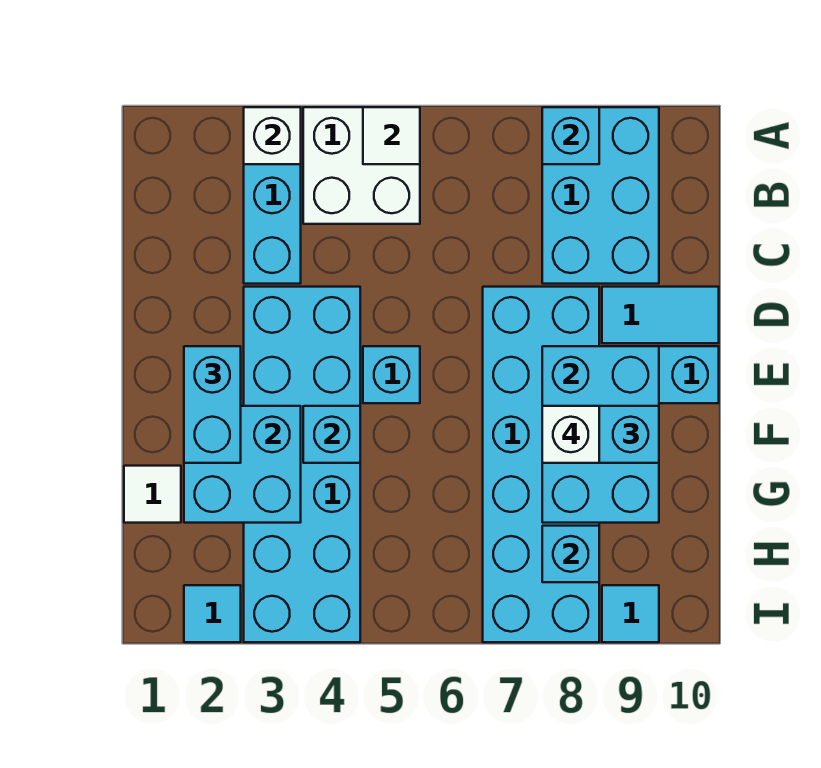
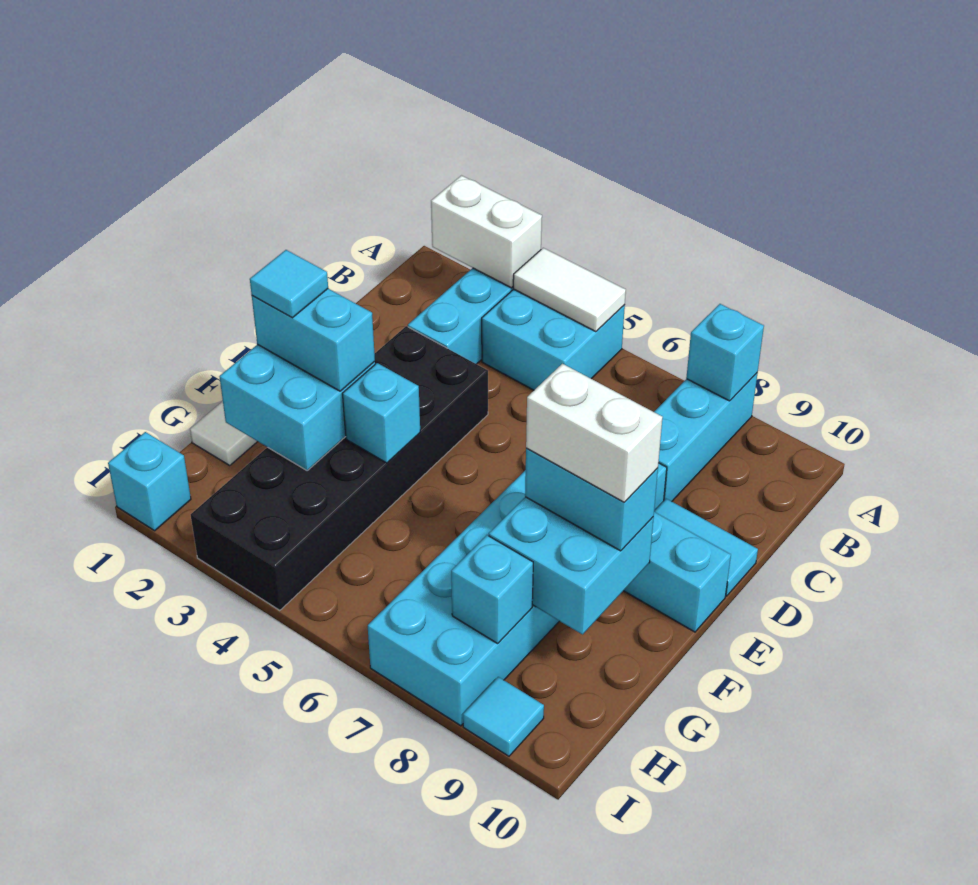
white 1x1 brick [244,107,301,164] -> white 1x2 brick [431,176,542,288]
white 2x2 brick [303,107,420,224] -> cyan 2x2 brick [482,289,625,390]
white 1x1 tile [363,107,420,164] -> white 1x2 tile [513,248,626,332]
cyan 2x3 brick [542,107,659,284] -> cyan 1x3 brick [654,373,758,501]
cyan 2x6 brick [244,287,360,642] -> black 2x6 brick [191,326,488,610]
cyan 1x2 brick [184,346,241,463] -> cyan 1x2 brick turned to [252,289,375,391]
cyan 1x1 brick [363,346,420,403] -> cyan 1x1 brick moved to [108,432,191,531]
cyan 2x3 brick [542,346,659,523] -> cyan 2x2 brick [489,497,654,634]
white 1x1 brick [542,406,599,463] -> white 1x2 brick [526,364,663,502]
cyan 1x1 tile [184,585,241,642] -> cyan 1x1 tile moved to [250,250,328,318]

